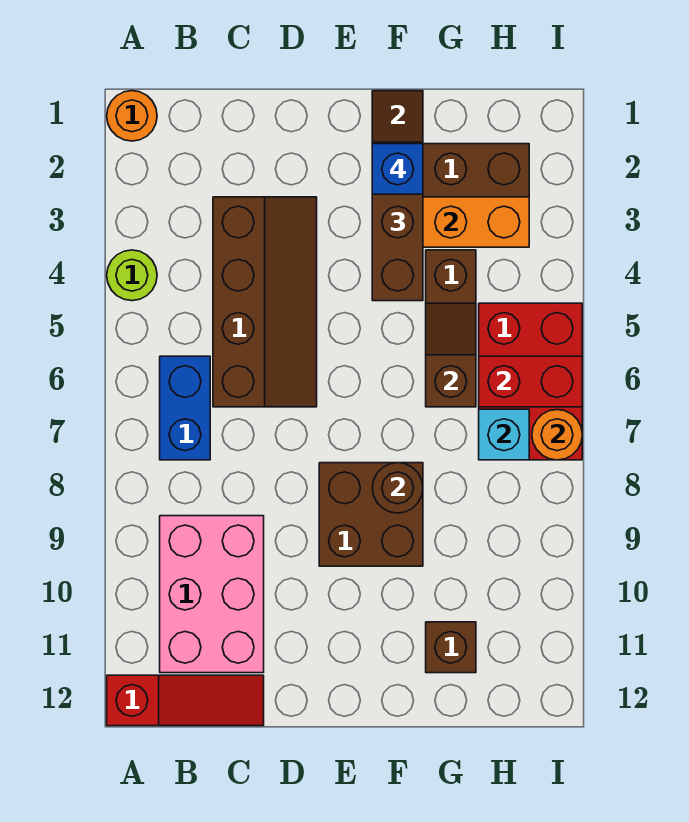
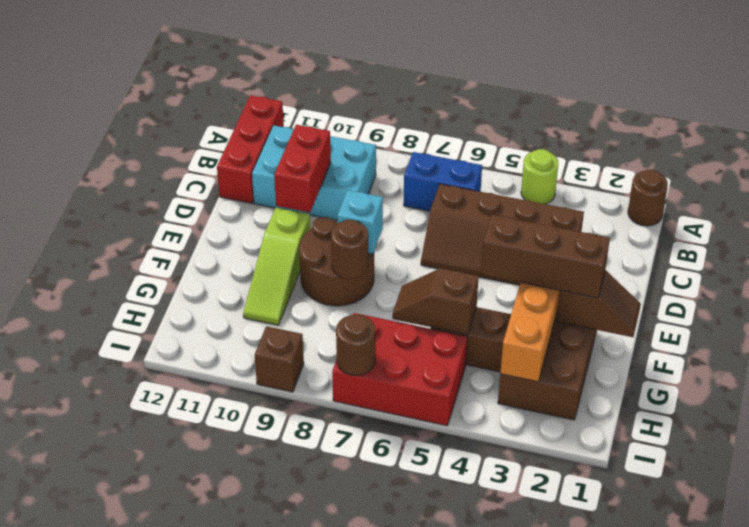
orange 1x1 round brick [107,91,157,141] -> brown 1x1 round brick [628,170,668,226]
red 1x3 slope [107,675,264,726] -> red 1x3 brick [217,95,284,203]
pink 2x3 brick [160,516,264,673] -> cyan 2x3 brick [252,126,376,220]
brown 2x2 brick [319,463,423,566] -> brown 2x2 round brick [299,217,374,306]
none -> lime 1x3 slope [243,208,310,325]
blue 1x1 brick [372,144,423,194] -> none
brown 1x2 slope [426,303,476,407] -> brown 1x2 slope turned to [392,268,479,335]
brown 1x1 brick [426,622,476,673] -> brown 1x1 brick moved to [255,326,304,392]
red 1x2 brick [479,356,582,407] -> red 1x2 brick moved to [274,125,331,212]
cyan 1x1 brick [479,409,529,460] -> cyan 1x1 brick moved to [337,190,383,254]
orange 1x1 round brick [532,410,582,460] -> brown 1x1 round brick [336,315,375,376]

